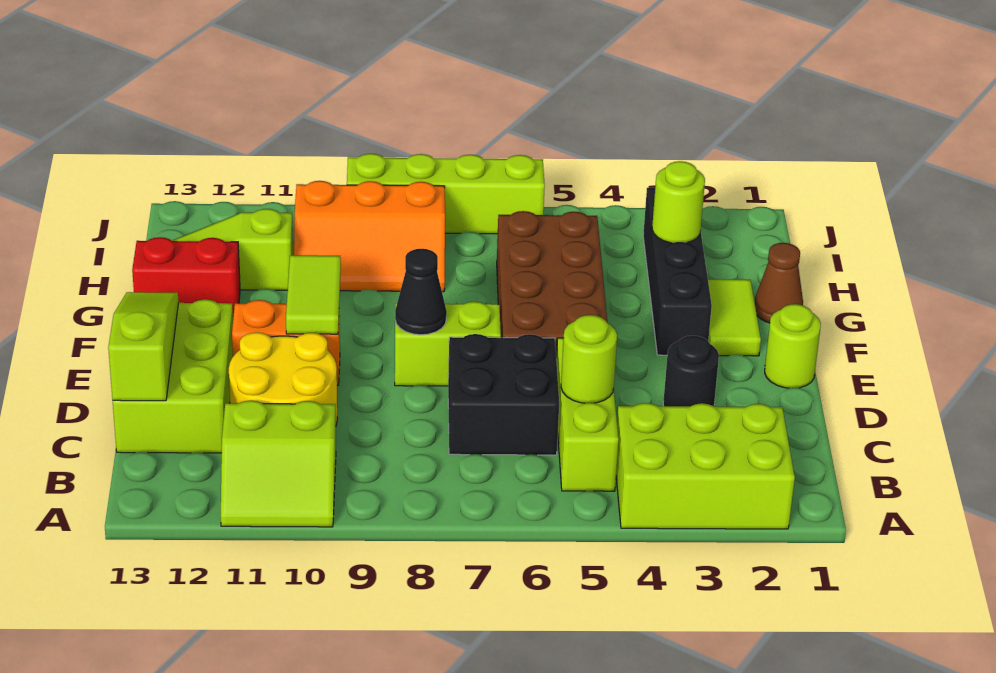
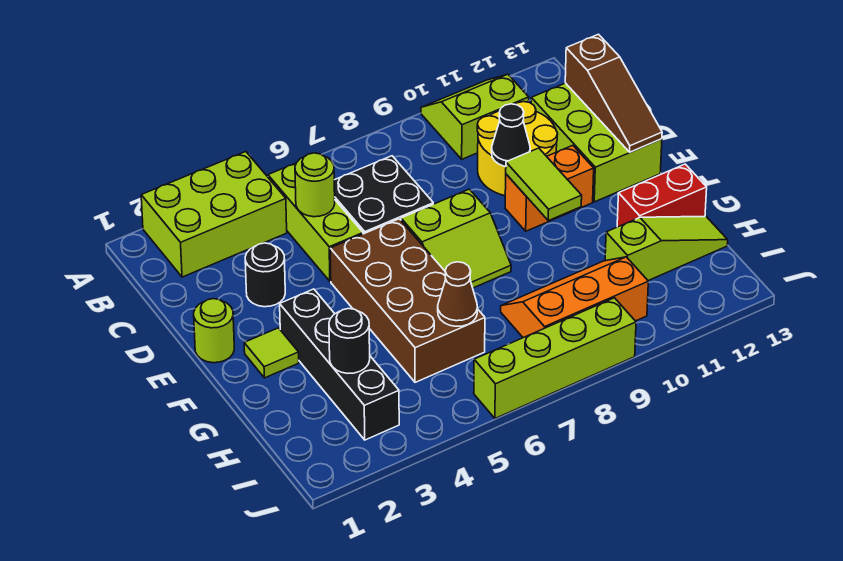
lime 1x3 slope [108,292,179,401] -> brown 1x3 slope [565,34,662,152]
black 1x1 cone [395,249,447,335] -> black 1x1 cone moved to [492,104,530,166]
lime 1x2 tile [708,279,761,356] -> lime 1x1 tile [244,328,299,378]
brown 1x1 cone [755,243,803,323] -> brown 1x1 cone moved to [438,262,478,326]
lime 1x1 round brick [652,161,705,243] -> black 1x1 round brick [329,309,370,373]

